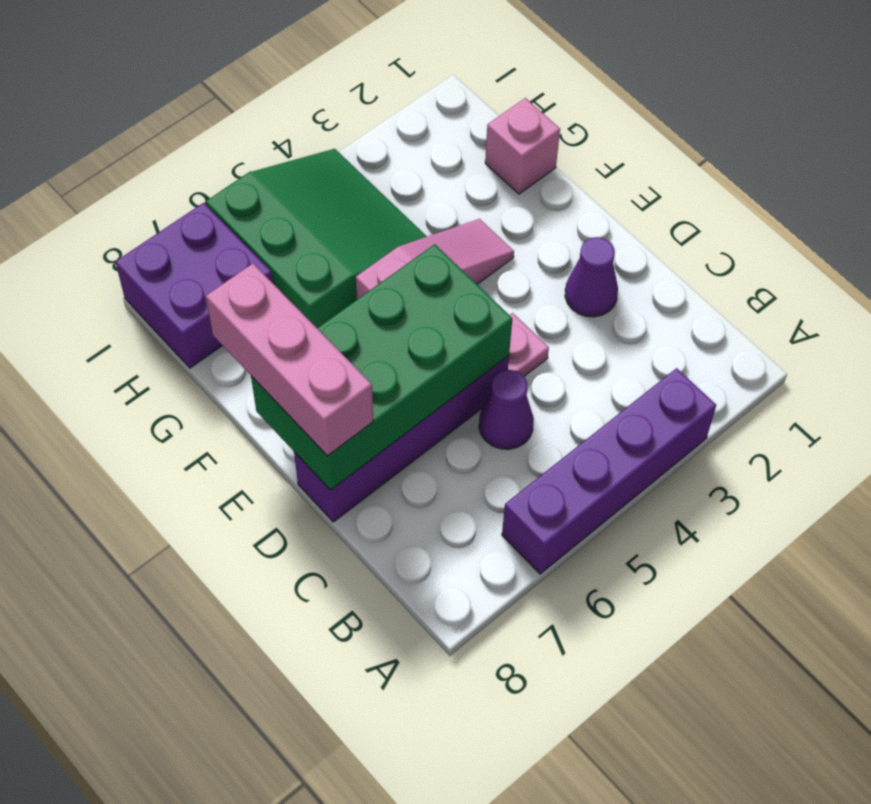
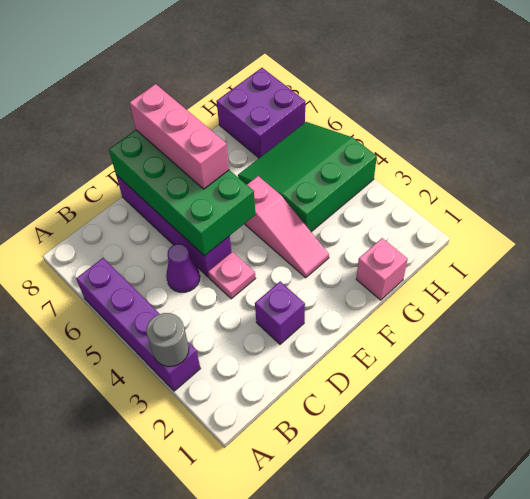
none -> grey 1x1 round brick [146,313,189,366]
purple 1x1 cone [565,237,618,317] -> purple 1x1 brick [255,281,305,344]
pink 1x3 brick [206,264,373,456] -> pink 1x3 brick turned to [129,84,229,189]
green 3x3 slope [206,149,427,328] -> green 3x3 slope turned to [238,122,377,232]

